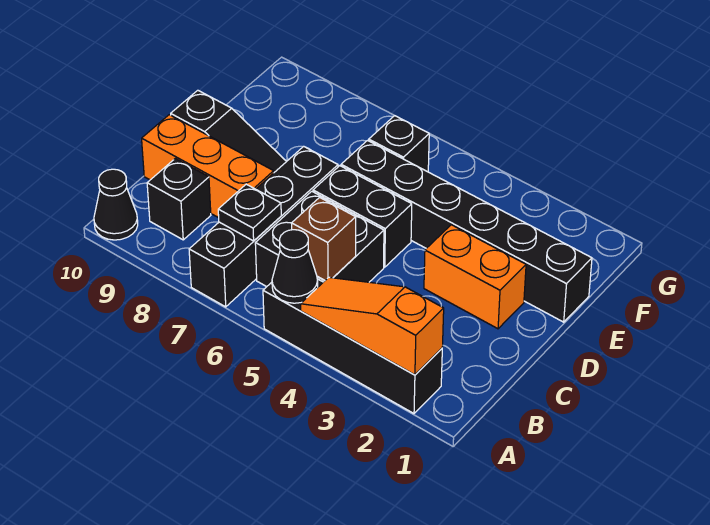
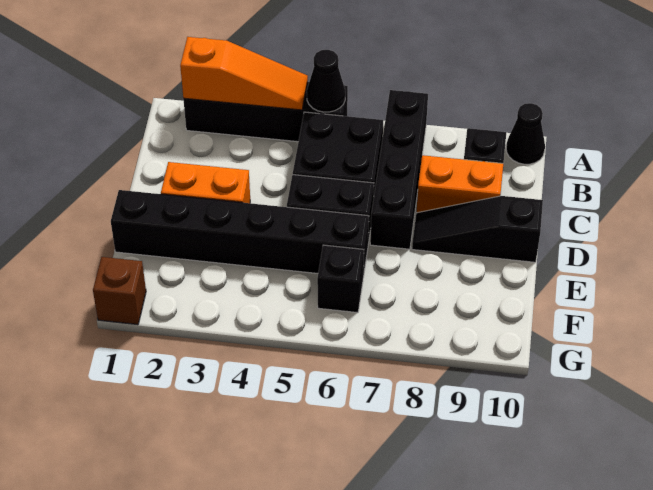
brown 1x1 brick [292,197,356,280] -> brown 1x1 brick moved to [93,257,146,325]
black 1x1 plate [218,184,281,241] -> none
orange 1x3 brick [142,115,274,218] -> orange 1x2 brick [417,155,503,213]

